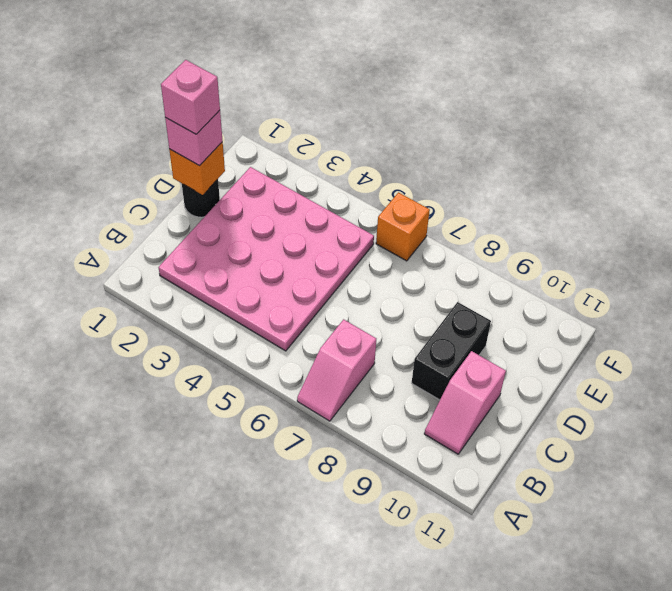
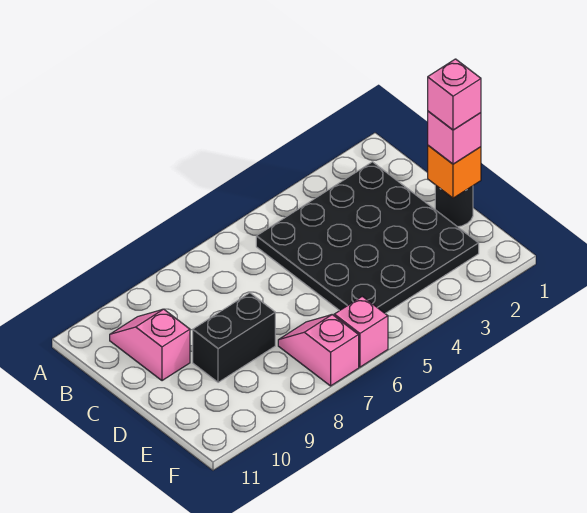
pink 1x2 slope [297,319,376,421] -> pink 1x2 slope moved to [278,315,359,386]
pink 4x4 plate [158,167,374,351] -> black 4x4 plate [256,162,479,313]
black 1x2 brick [412,302,491,400] -> black 1x2 brick turned to [193,293,275,382]
orange 1x1 brick [376,192,430,261] -> pink 1x1 brick [334,296,388,367]

